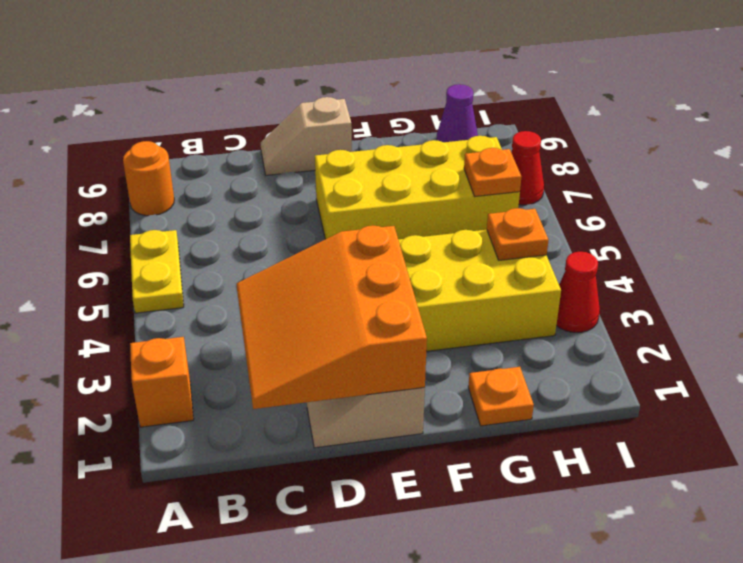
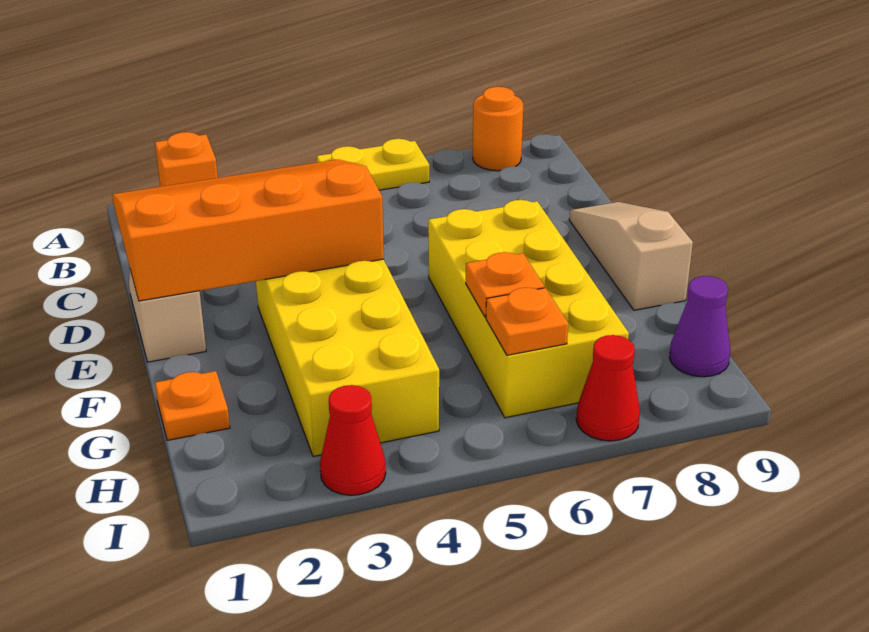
orange 3x3 slope [237,226,427,409] -> orange 3x4 slope [112,160,384,301]
tan 1x2 slope [261,97,352,175] -> tan 1x3 slope [569,202,693,310]
orange 1x1 plate [487,208,549,260] -> orange 1x1 plate moved to [466,252,544,317]

